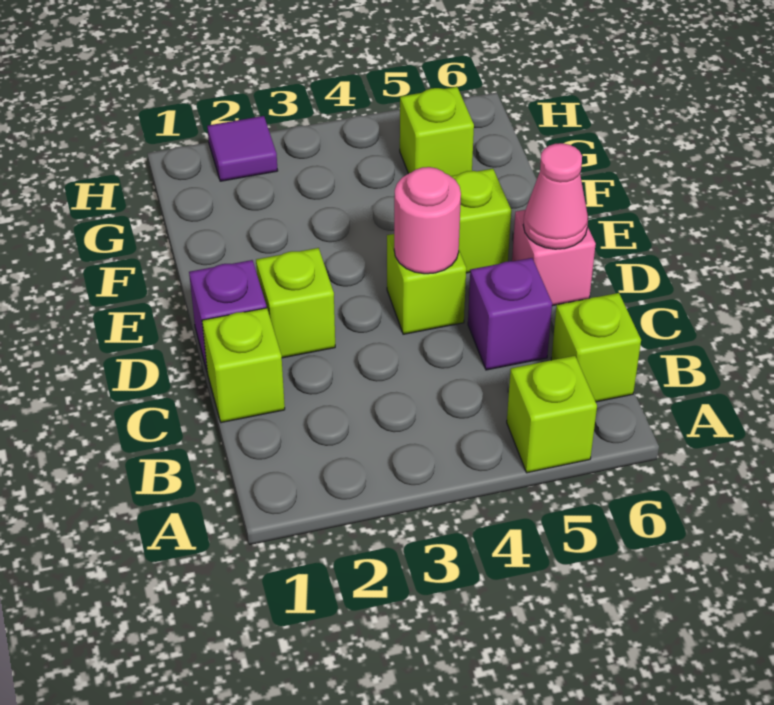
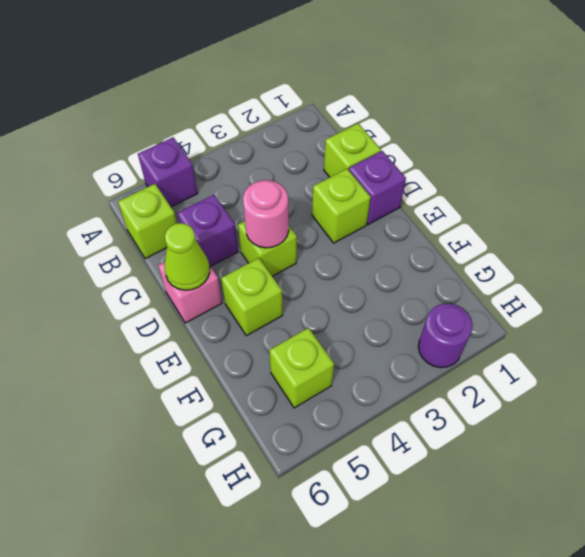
lime 1x1 brick [507,356,597,473] -> purple 1x1 brick [138,137,198,207]
pink 1x1 cone [523,143,588,249] -> lime 1x1 cone [165,223,210,290]
purple 1x1 tile [207,116,278,181] -> purple 1x1 round brick [418,304,472,368]

